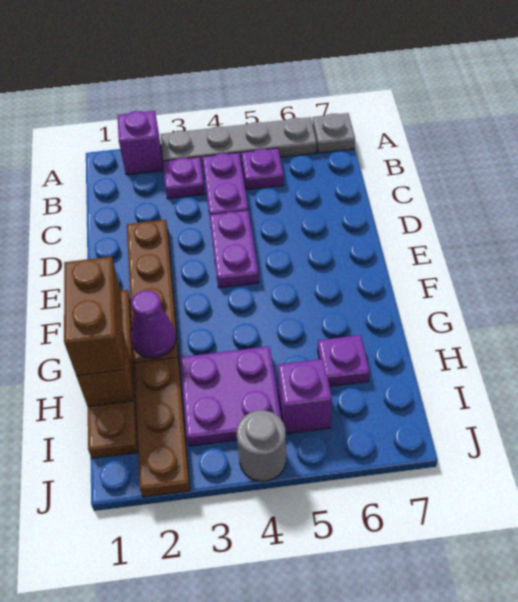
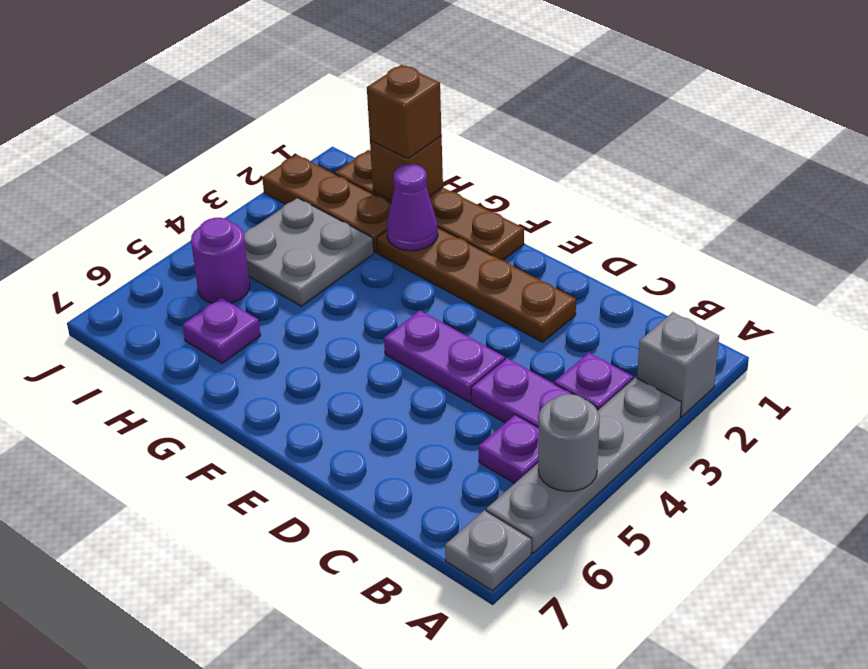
purple 1x1 brick [118,111,163,175] -> grey 1x1 brick [637,312,719,417]
brown 1x2 brick [64,257,124,376] -> brown 1x1 brick [367,65,442,159]
purple 2x2 plate [180,346,281,446] -> grey 2x2 plate [244,198,374,306]
purple 1x1 brick [278,359,332,434] -> purple 1x1 round brick [191,218,250,303]
grey 1x1 round brick [237,410,286,481] -> grey 1x1 round brick moved to [538,394,600,491]

